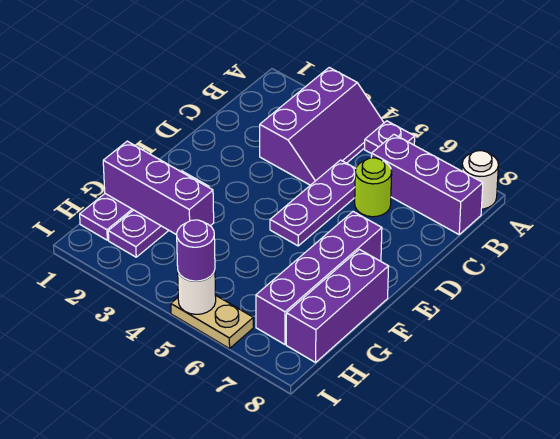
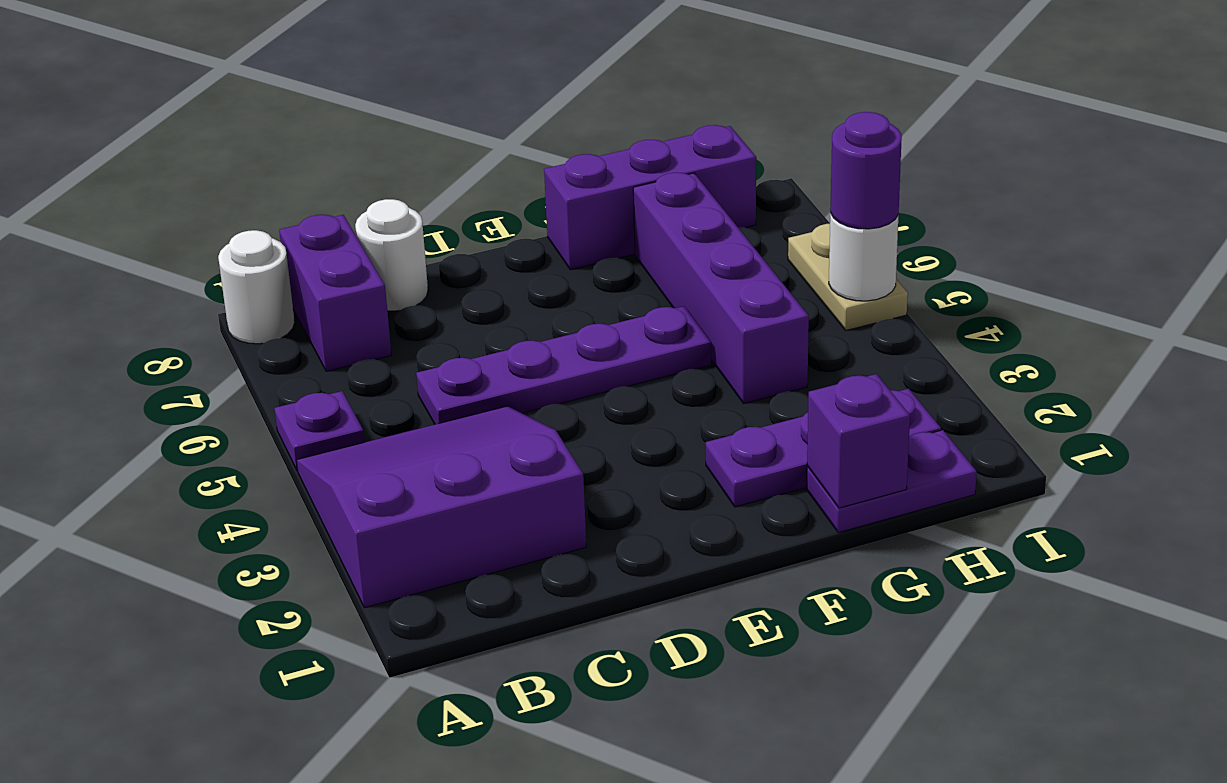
purple 2x3 slope [260,68,384,185] -> purple 3x3 slope [296,406,586,608]
purple 1x3 brick [371,134,483,234] -> purple 1x2 brick [279,215,392,371]
purple 1x3 plate [270,160,356,246] -> purple 1x4 plate [416,306,711,424]
lime 1x1 round brick [355,158,392,217] -> none
none -> white 1x1 round brick [355,199,428,311]
purple 1x4 brick [256,212,382,344] -> purple 1x4 brick turned to [633,173,809,404]
purple 1x3 brick [103,141,214,235] -> purple 1x1 brick [807,374,910,508]

